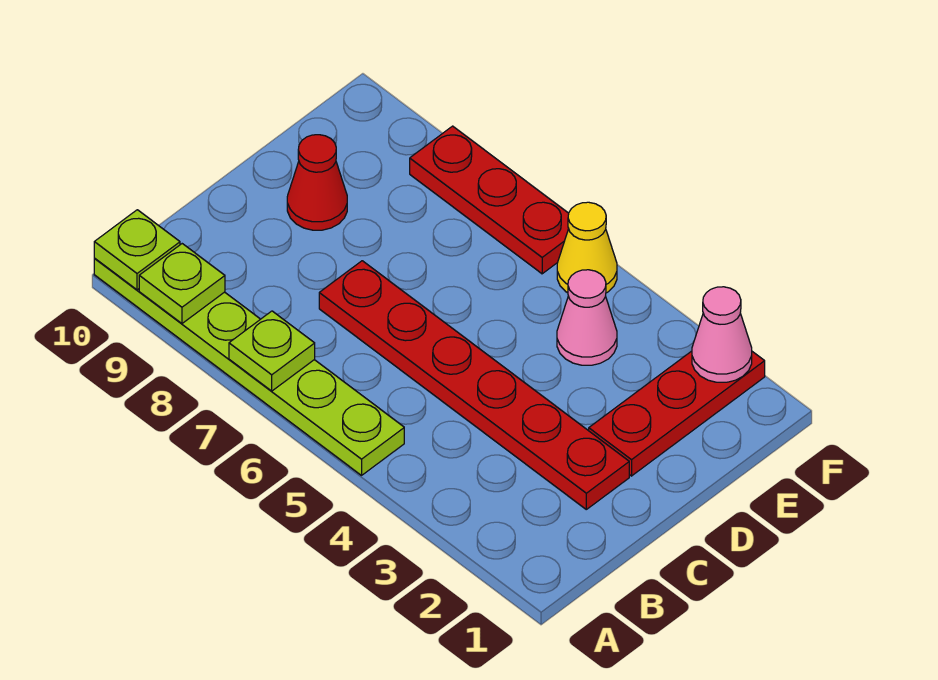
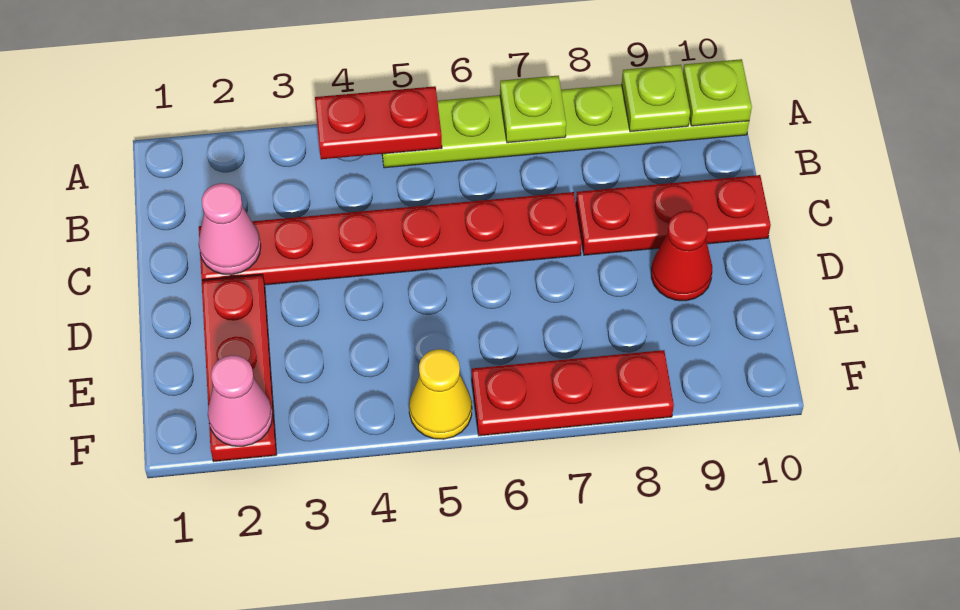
none -> red 1x2 plate [315,86,442,159]
none -> red 1x3 plate [576,175,771,255]
pink 1x1 cone [557,270,617,365] -> pink 1x1 cone moved to [199,183,261,275]

